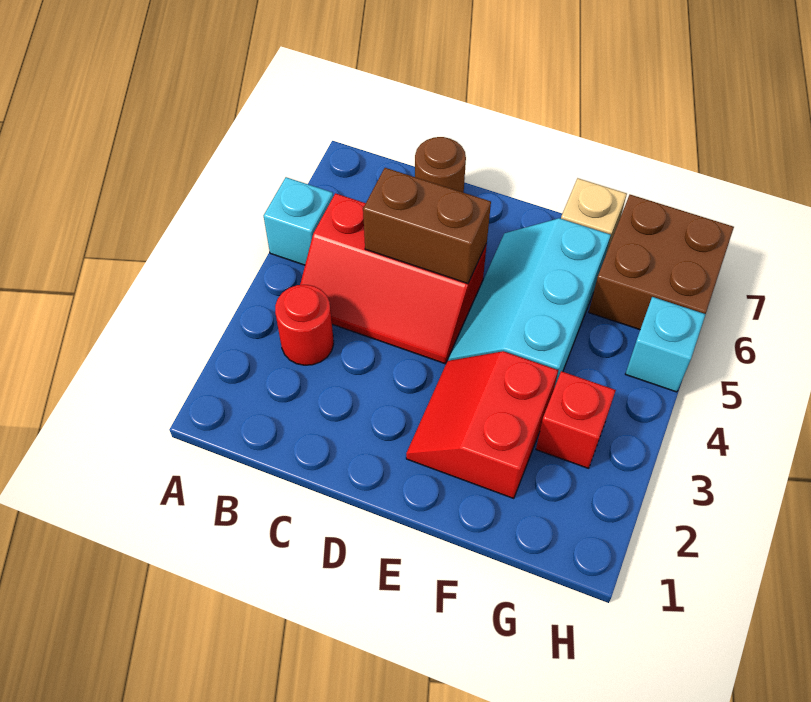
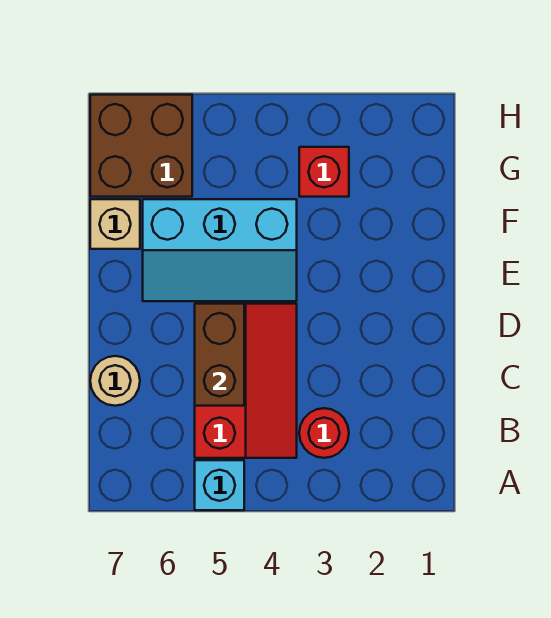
brown 1x1 round brick [415,137,466,193] -> tan 1x1 round brick [90,356,140,406]
red 2x2 slope [406,351,558,499] -> none
cyan 1x1 brick [626,297,706,392] -> none

